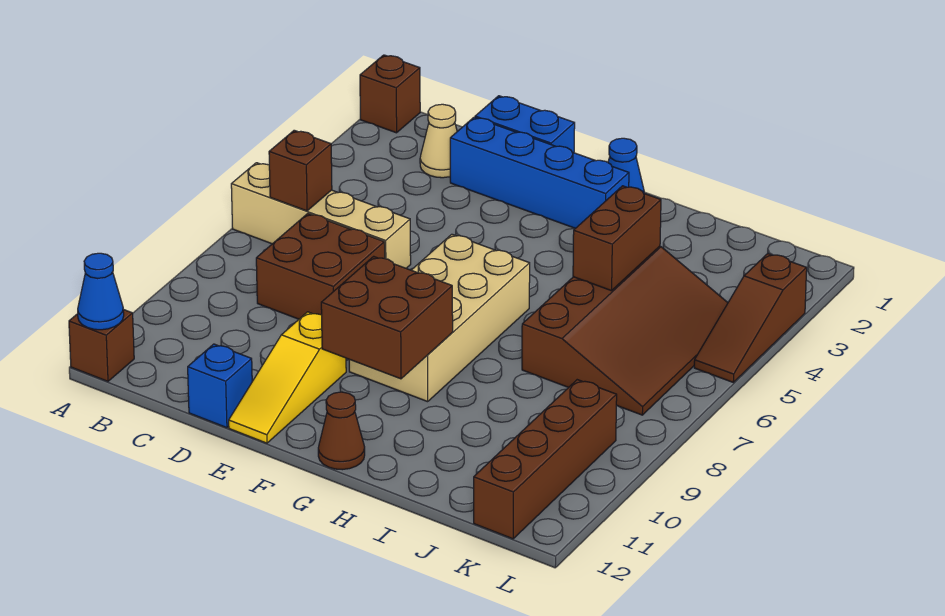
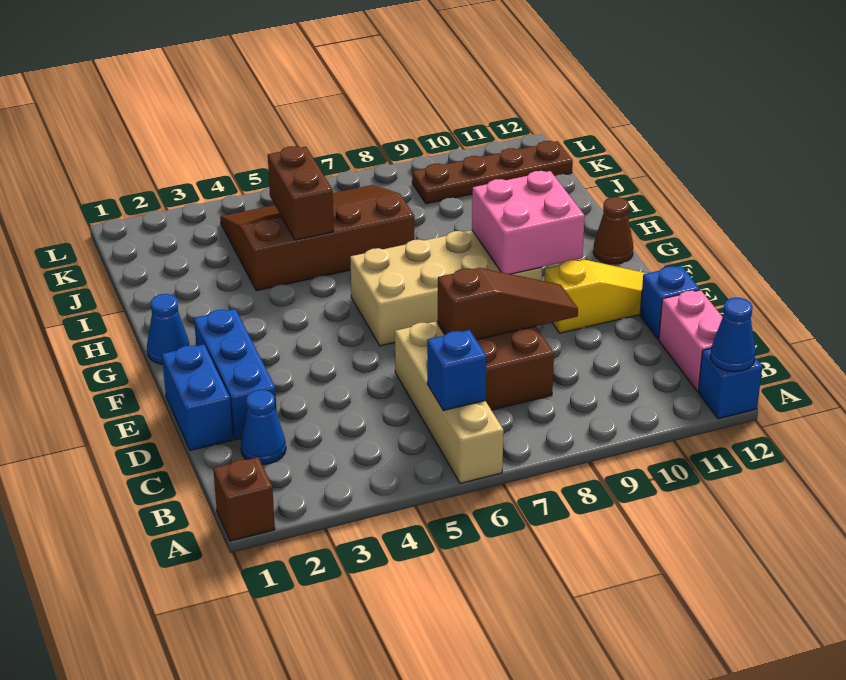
brown 1x1 brick [69,309,134,381] -> blue 1x1 brick [698,348,762,419]
brown 1x1 brick [269,130,332,211] -> blue 1x1 brick [427,330,487,411]
none -> pink 1x2 brick [659,290,723,391]
tan 1x1 cone [420,104,457,178] -> blue 1x1 cone [241,390,286,464]
blue 1x4 brick [450,117,629,228] -> blue 1x3 brick [194,309,277,440]
brown 2x2 brick [321,256,453,379] -> pink 2x2 brick [472,171,585,274]
brown 1x2 brick [573,186,661,291] -> brown 1x2 brick turned to [268,146,334,240]
brown 1x4 brick [474,380,617,539] -> brown 1x4 plate [412,141,573,204]
brown 1x3 slope [694,254,807,382] -> brown 1x3 slope moved to [438,268,578,340]

